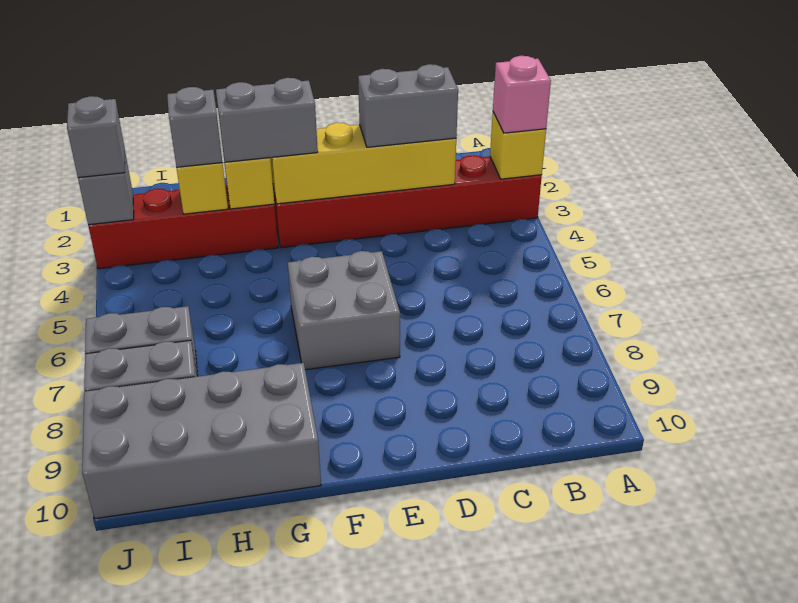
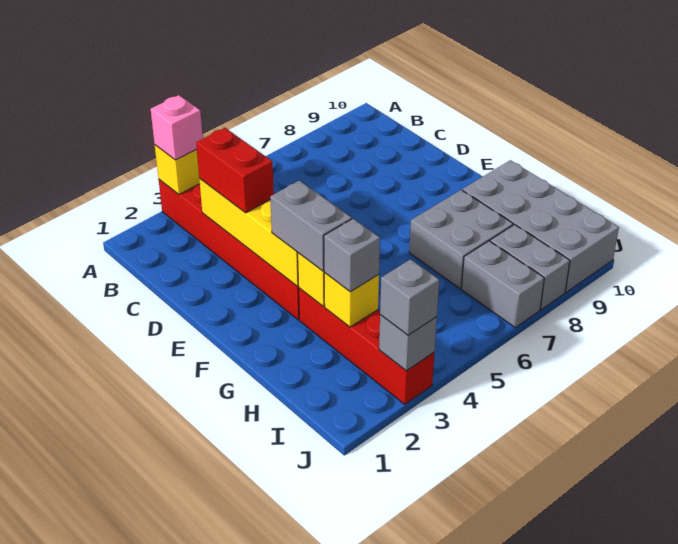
grey 1x2 brick [358,64,458,147] -> red 1x2 brick [196,128,274,213]
grey 2x2 brick [288,251,400,370] -> grey 2x2 brick moved to [409,190,513,289]

